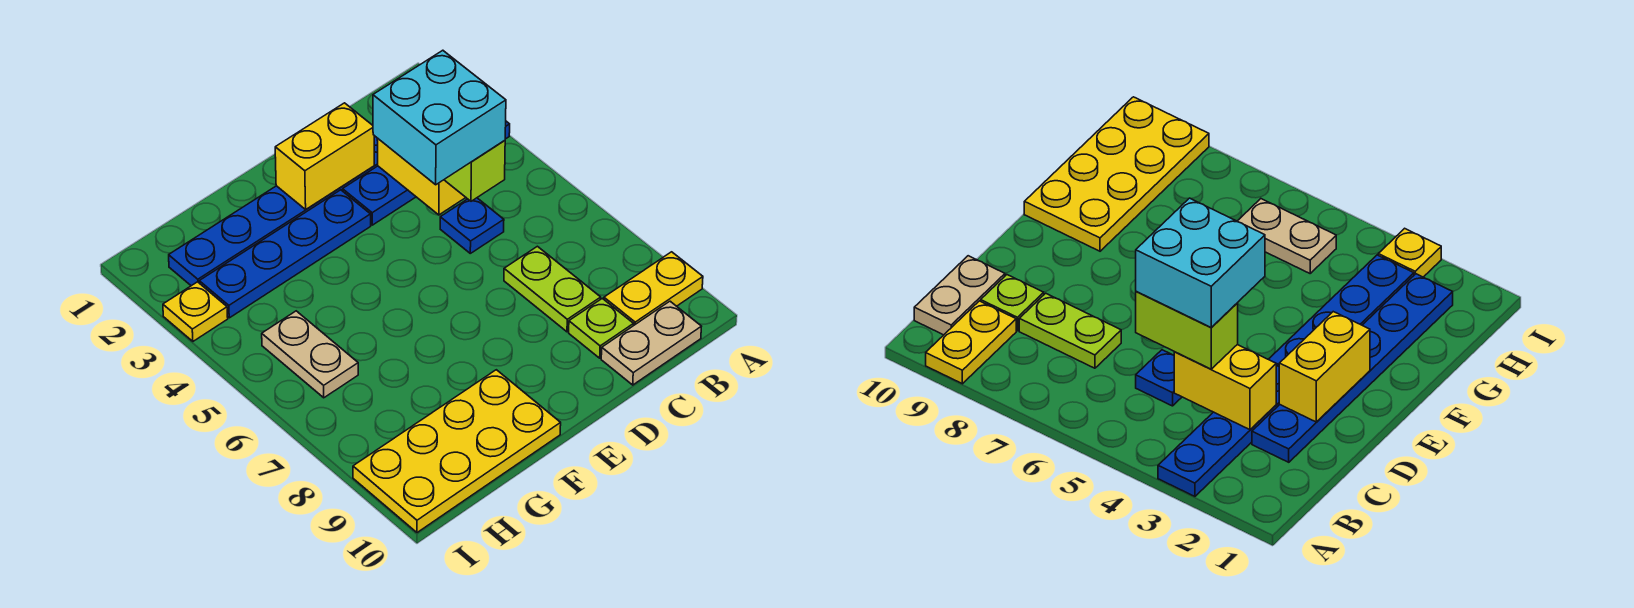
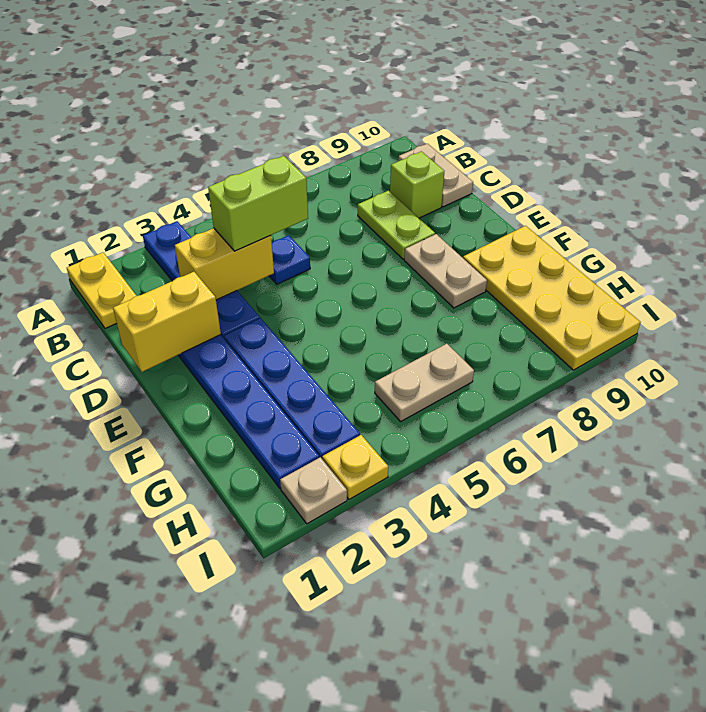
yellow 1x2 plate [604,252,703,325] -> yellow 1x2 plate moved to [67,252,136,329]
cyan 2x2 brick [373,50,506,185] -> none
lime 1x2 plate [504,246,601,332] -> lime 1x2 plate turned to [358,191,435,259]
lime 1x1 plate [569,298,634,358] -> lime 1x1 brick [390,151,444,218]
yellow 1x2 brick [275,103,374,209] -> yellow 1x2 brick turned to [113,272,221,372]
none -> tan 1x2 plate [404,234,487,308]
none -> tan 1x1 plate [280,457,347,524]

